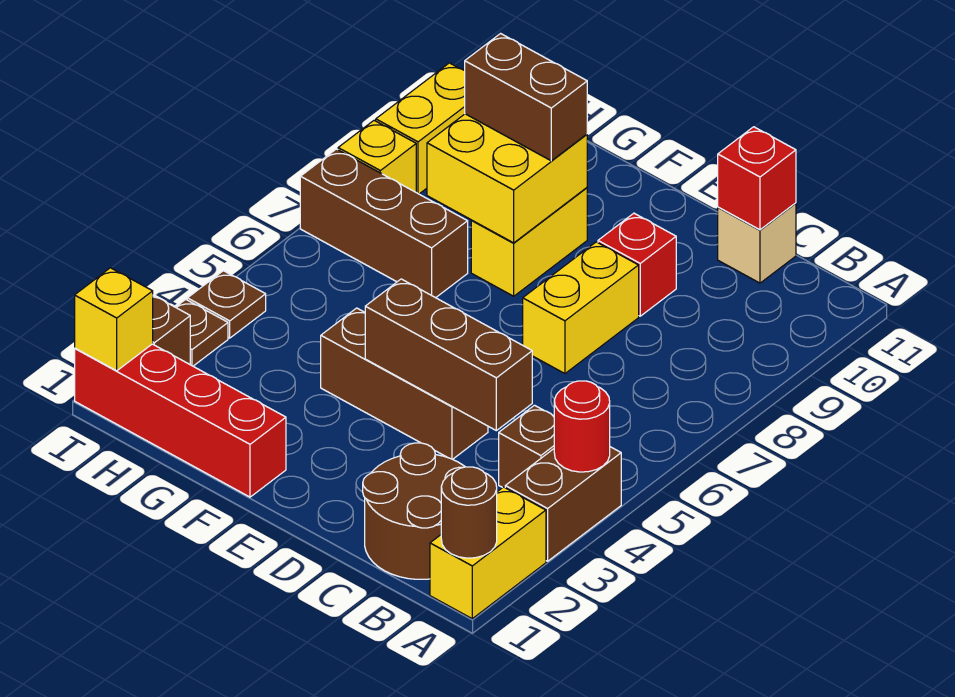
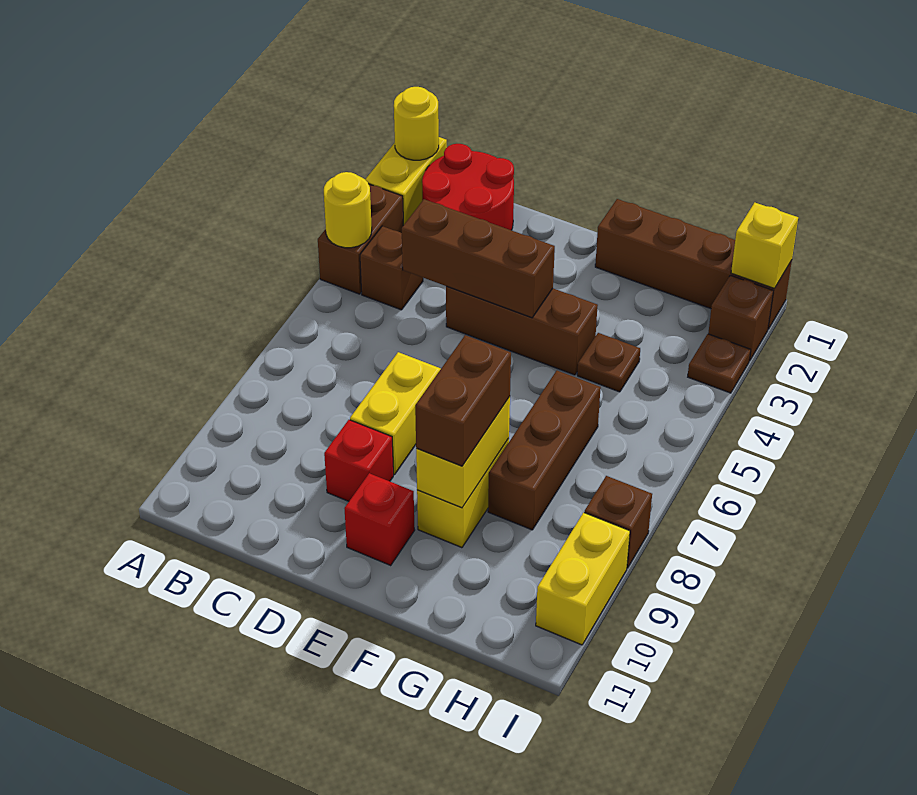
brown 1x1 round brick [441,467,497,558] -> yellow 1x1 round brick [394,87,439,160]
red 1x1 round brick [554,381,610,472] -> yellow 1x1 round brick [324,172,372,248]
brown 2x2 round brick [363,443,465,579] -> red 2x2 round brick [422,144,514,230]
tan 1x1 brick [718,203,796,283] -> none
red 1x1 brick [718,127,796,230] -> red 1x1 brick moved to [344,473,415,565]
red 1x4 brick [75,344,286,497] -> brown 1x4 brick [595,199,792,329]
yellow 2x2 brick [427,114,587,243] -> yellow 1x2 brick [416,397,510,508]
brown 1x2 brick [465,34,587,161] -> brown 1x2 brick turned to [415,335,511,466]
brown 1x3 brick [300,149,468,298] -> brown 1x3 brick turned to [488,371,601,530]
brown 1x1 plate [187,271,266,338] -> brown 1x1 plate moved to [577,333,640,392]
yellow 1x1 brick [338,121,416,192] -> brown 1x1 brick [584,476,652,568]

